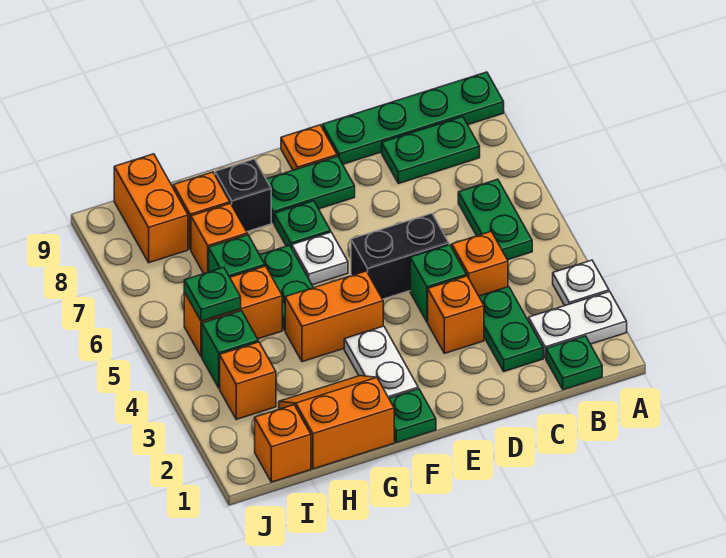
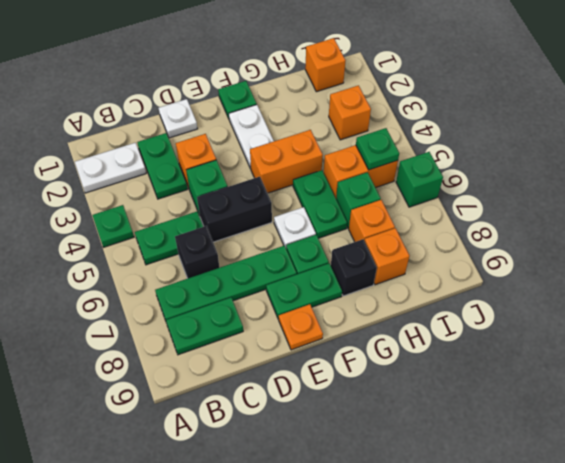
white 1x1 plate [553,260,609,305] -> white 1x1 plate moved to [159,99,198,138]
green 1x4 plate [322,72,504,164] -> green 1x4 plate moved to [155,246,297,320]
green 1x1 plate [546,336,602,390] -> green 1x1 plate moved to [92,205,134,247]
green 1x2 plate [458,179,532,260] -> green 1x2 plate turned to [135,211,204,265]
orange 1x1 brick [452,232,508,296] -> none
none -> black 1x1 brick [175,226,219,279]
orange 2x2 slope [279,376,394,469] -> none
green 1x1 brick [202,311,258,388] -> green 1x1 brick moved to [396,152,443,207]
orange 1x2 brick [114,154,188,263] -> none

